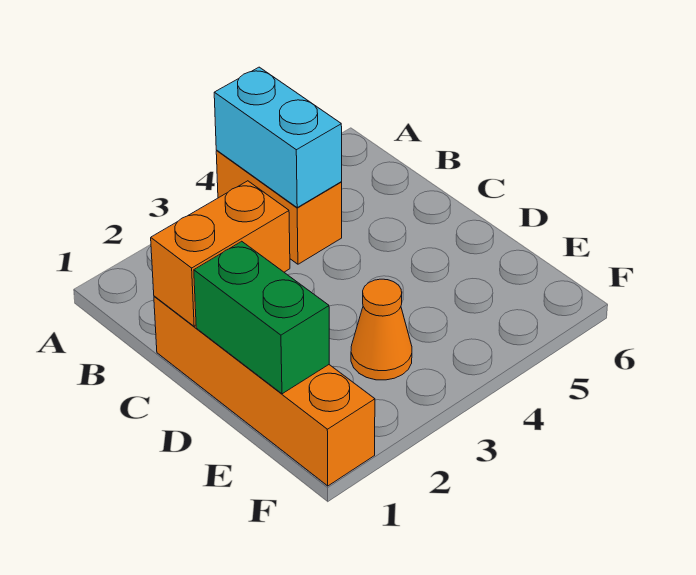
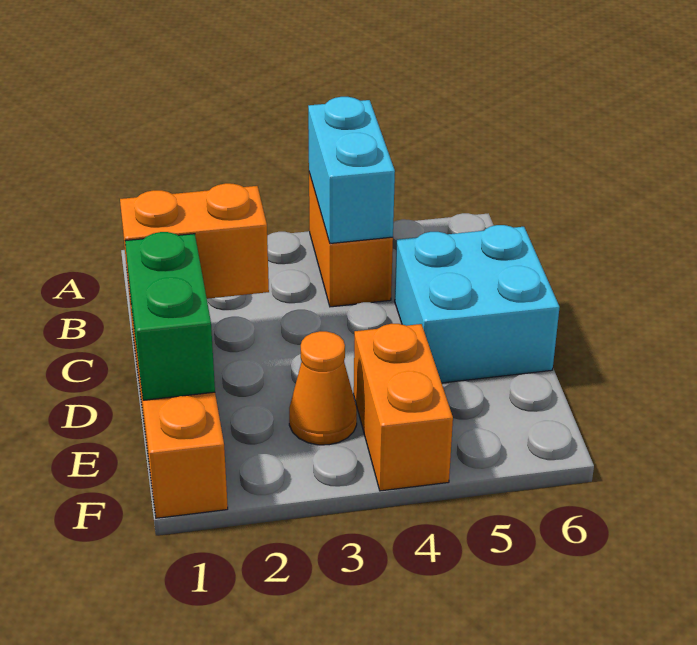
none -> cyan 2x2 brick [395,225,560,383]
none -> orange 1x2 brick [354,324,453,491]

